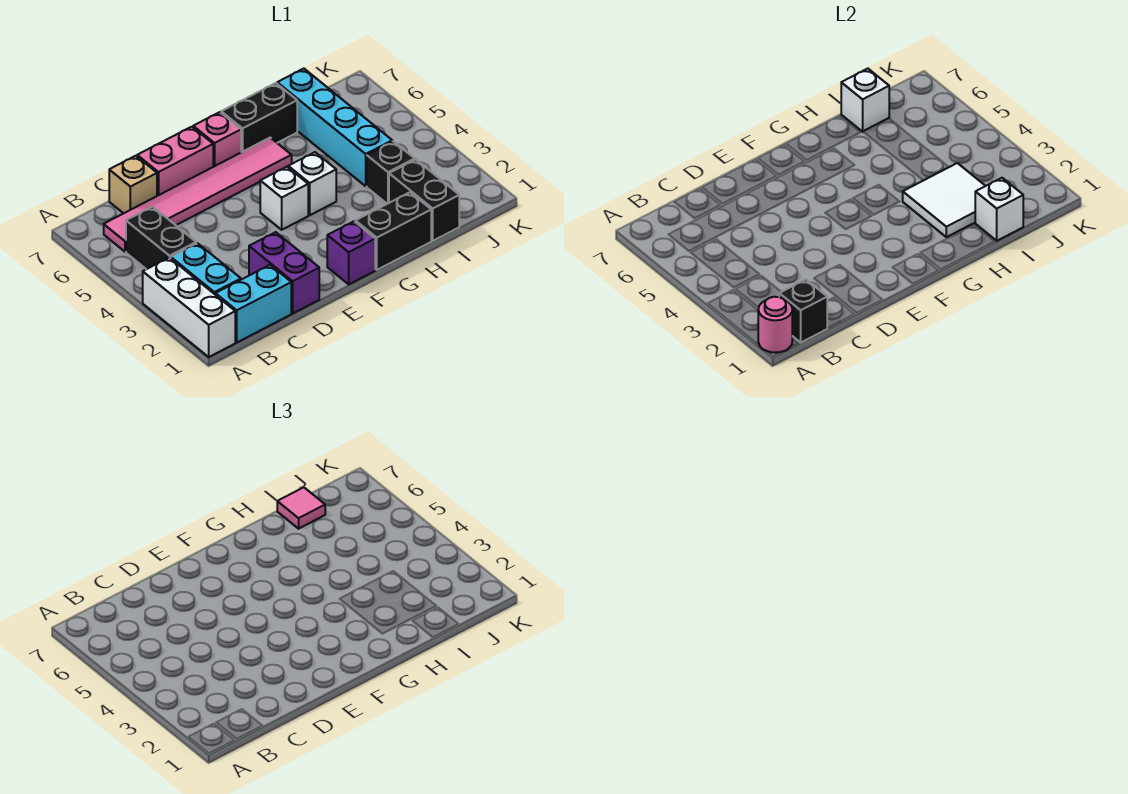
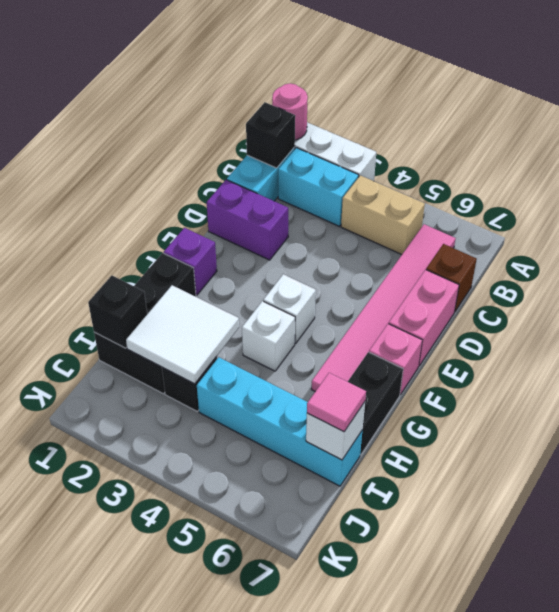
black 1x2 brick [126,207,196,269] -> tan 1x2 brick [341,175,425,255]
tan 1x1 brick [109,156,157,213] -> brown 1x1 brick [426,244,477,311]
white 1x1 brick [975,178,1023,241] -> black 1x1 brick [88,276,147,348]

